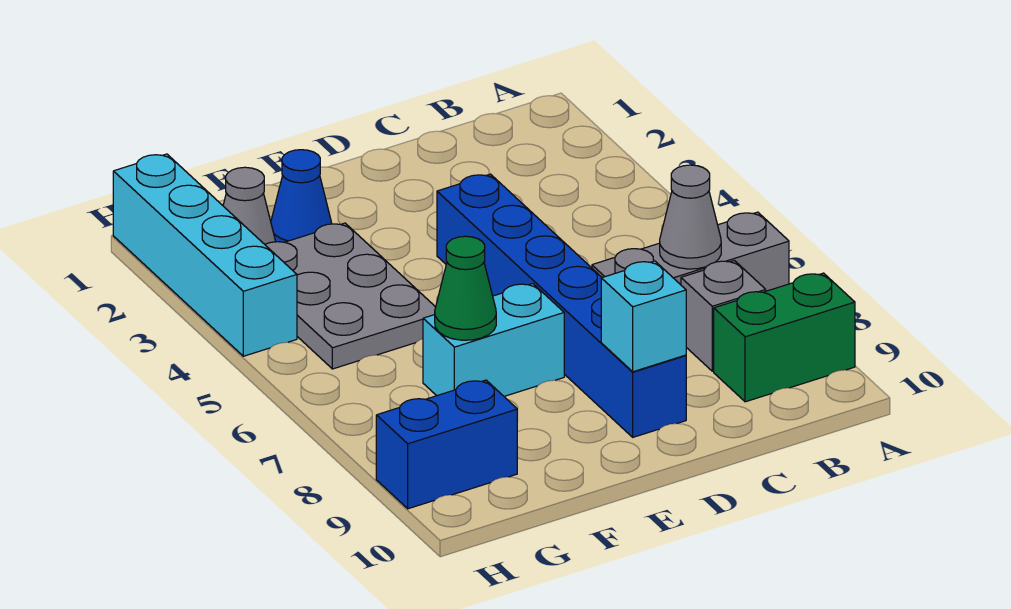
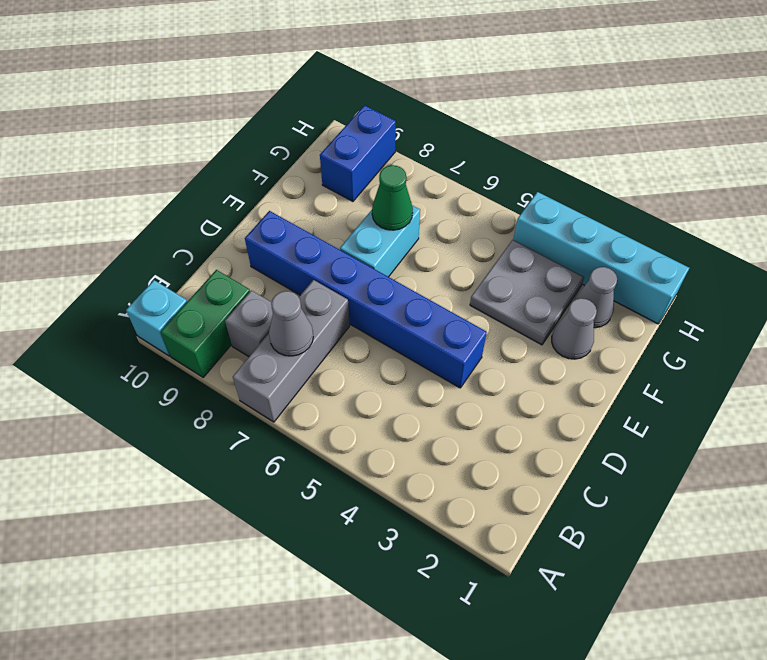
cyan 1x1 brick [601,261,686,372] -> cyan 1x1 brick moved to [126,280,187,356]
blue 1x1 cone [271,150,332,242] -> grey 1x1 cone [552,298,597,359]
grey 2x3 plate [265,223,436,369] -> grey 2x2 plate [470,240,584,345]

